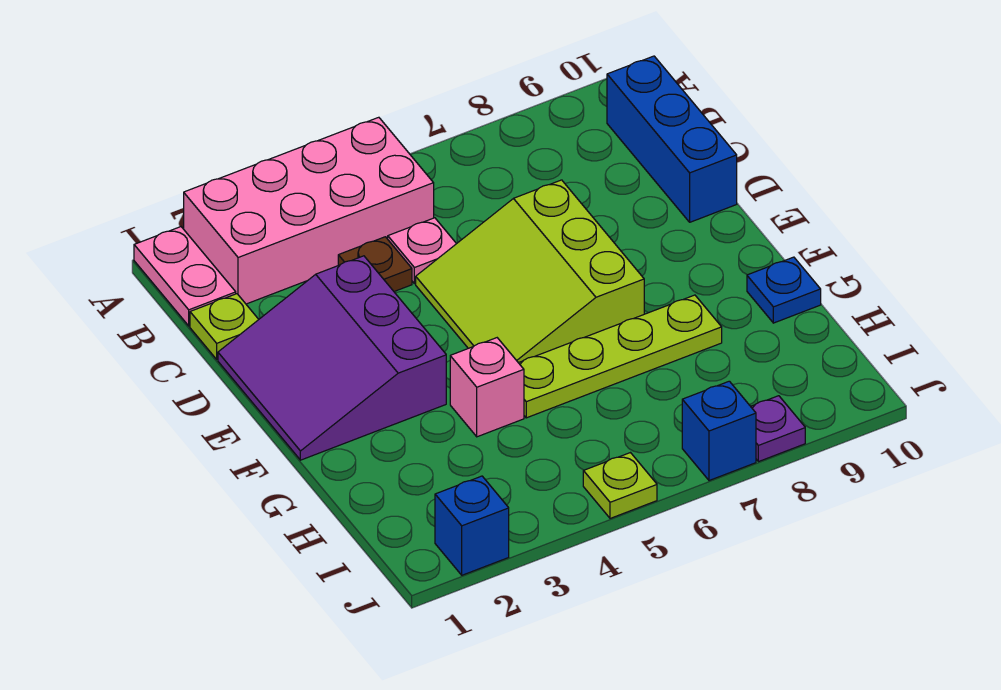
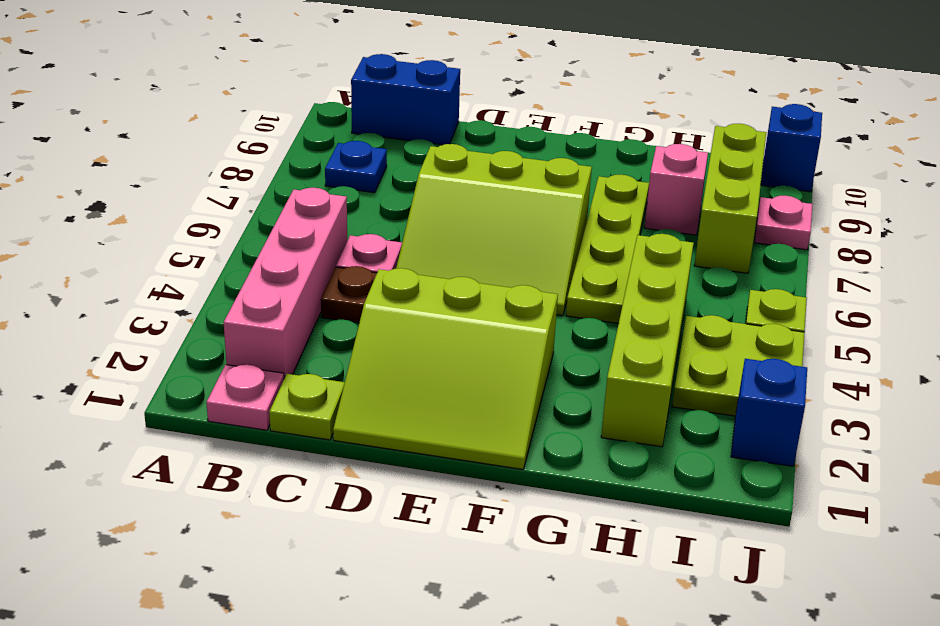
pink 1x2 plate [134,227,236,326] -> pink 1x1 plate [206,365,284,430]
pink 2x4 brick [184,117,434,304] -> pink 1x4 brick [224,188,347,378]
blue 1x3 brick [607,56,737,222] -> blue 1x2 brick [351,54,460,145]
purple 3x3 slope [218,256,446,460] -> lime 3x3 slope [333,268,558,470]
pink 1x1 brick [450,338,524,437] -> pink 1x1 brick moved to [644,144,708,235]
blue 1x1 plate [747,257,821,323] -> blue 1x1 plate moved to [325,141,387,193]
none -> lime 1x4 brick [601,234,694,447]
none -> lime 2x2 plate [672,315,804,416]
none -> lime 1x3 brick [694,124,766,273]
blue 1x1 brick [682,381,756,481] -> blue 1x1 brick moved to [761,104,822,192]
purple 1x1 plate [751,396,805,462] -> pink 1x1 plate [754,196,812,250]

